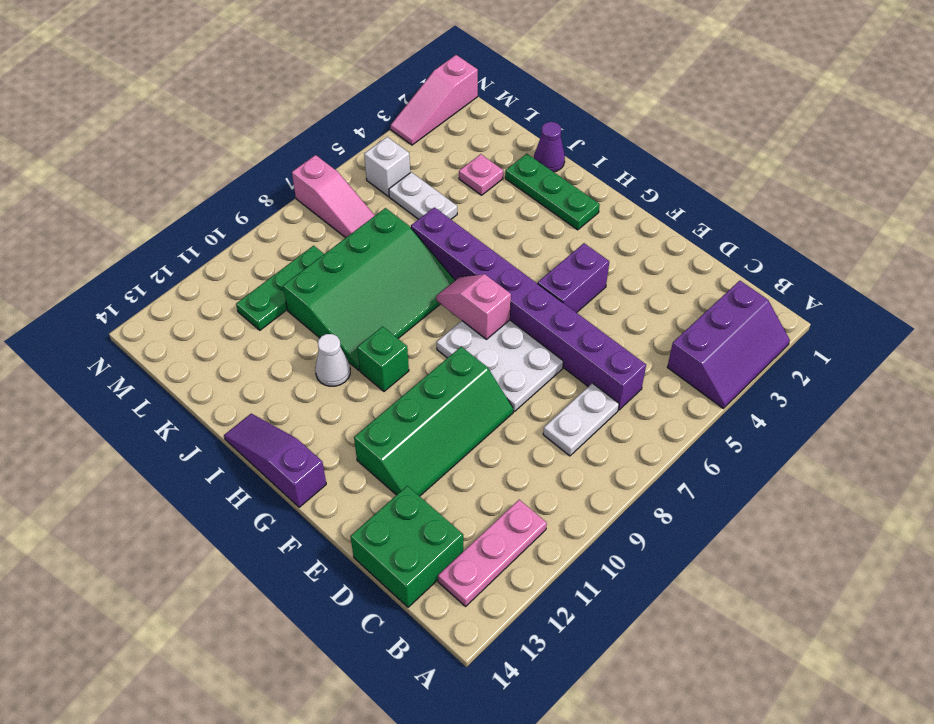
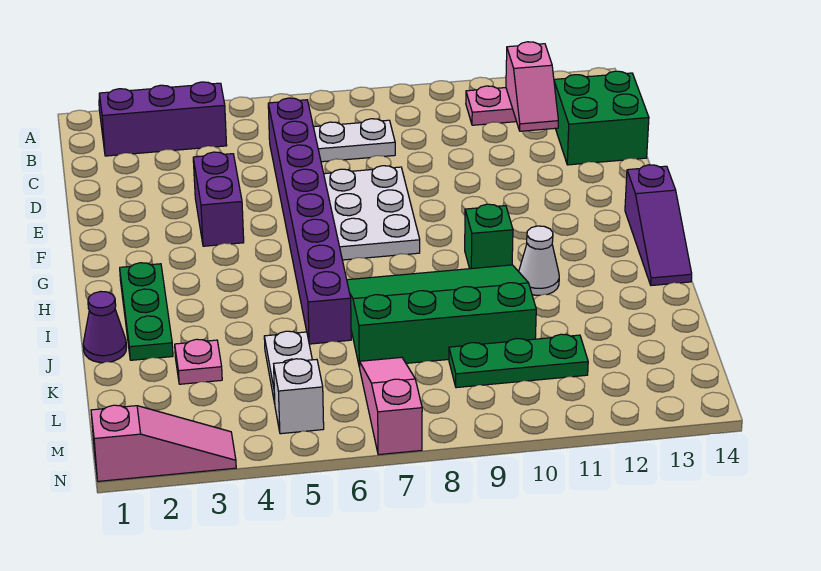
green 2x4 slope [354,347,513,496] -> none
purple 1x2 brick [538,243,609,313] -> purple 1x2 brick turned to [193,152,244,246]
pink 1x2 slope [436,274,511,339] -> pink 1x2 slope moved to [506,42,558,131]

